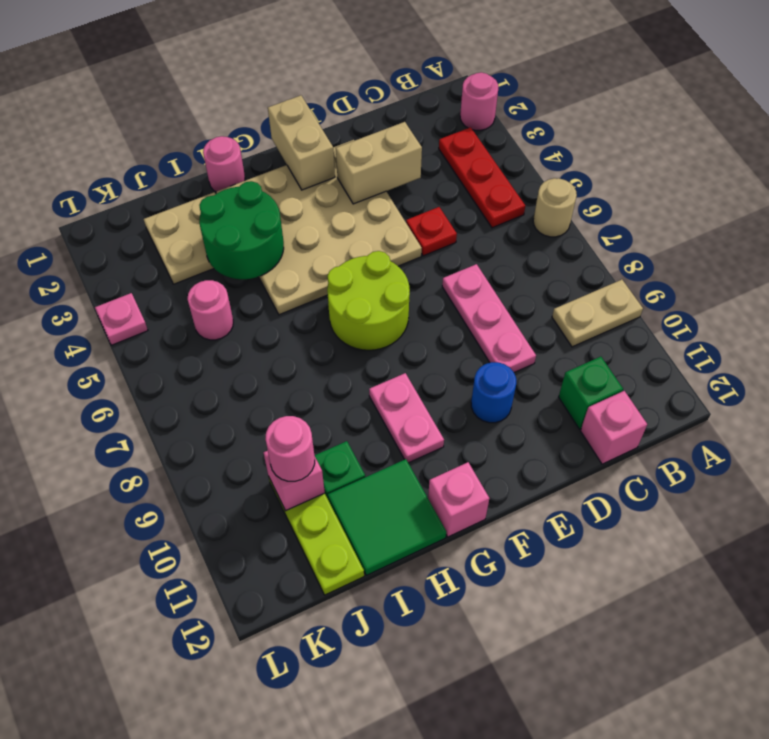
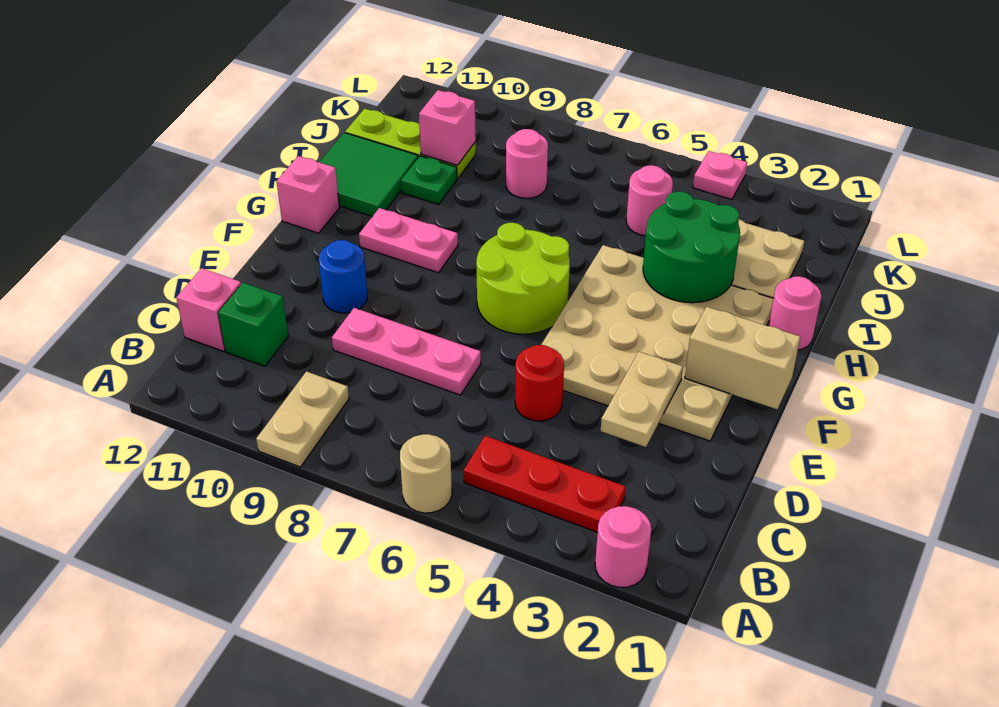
tan 1x2 brick [336,122,422,204] -> tan 1x2 plate [601,352,683,447]
red 1x1 plate [406,207,457,256] -> red 1x1 round brick [515,345,564,421]
pink 1x1 round brick [265,416,315,481] -> pink 1x1 round brick moved to [506,129,548,198]

